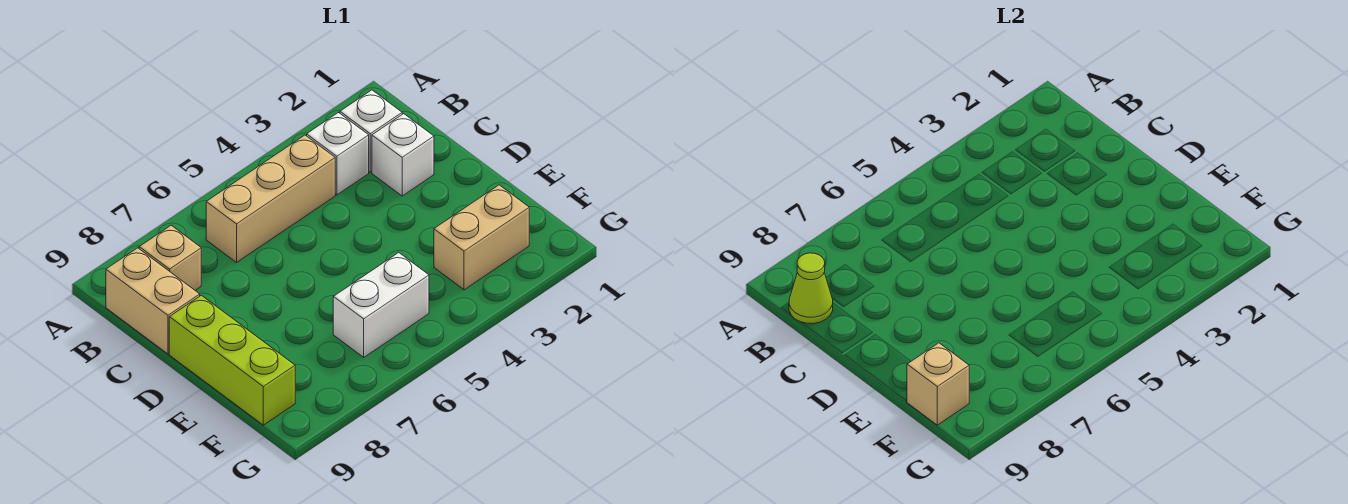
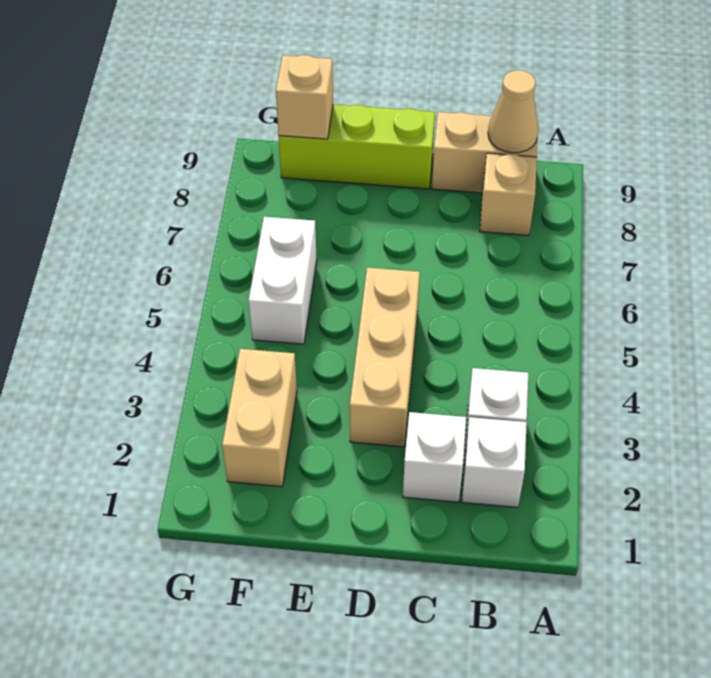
tan 1x3 brick [206,135,335,262] -> tan 1x3 brick moved to [350,267,420,447]
lime 1x1 cone [789,253,833,324] -> tan 1x1 cone [488,70,539,153]

